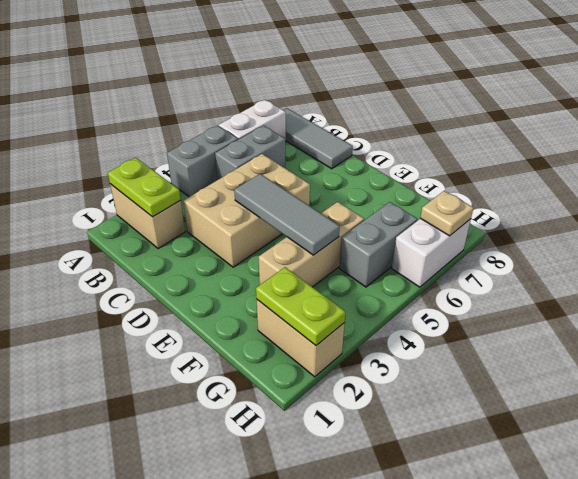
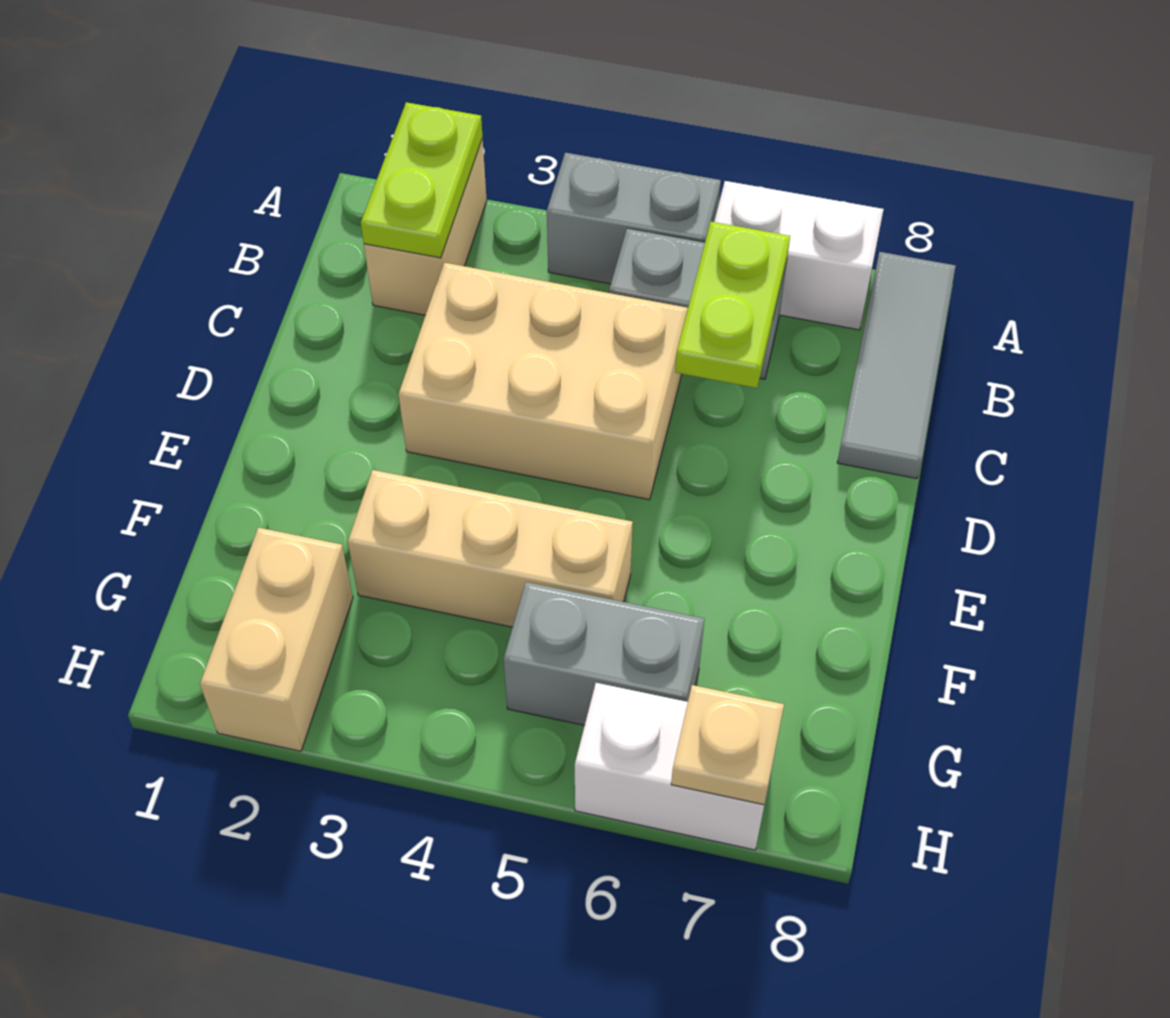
grey 1x3 tile [234,174,340,255] -> none
lime 1x2 plate [256,267,345,345] -> lime 1x2 plate moved to [675,222,790,388]

